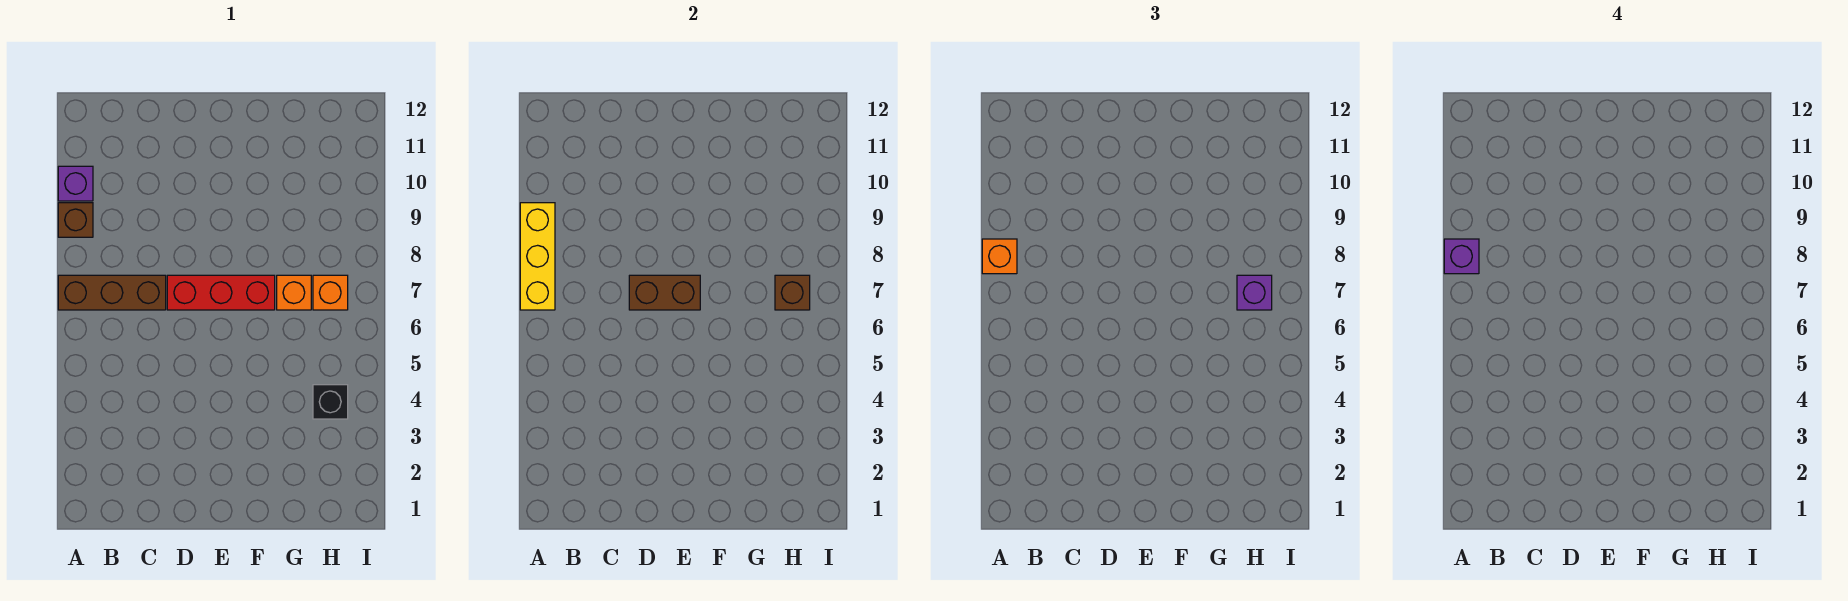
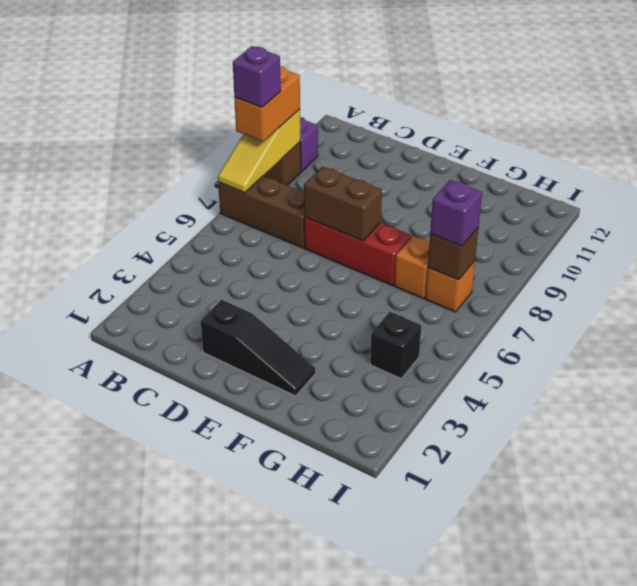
yellow 1x3 brick [520,203,555,310] -> yellow 1x3 slope [218,109,300,193]
orange 1x1 brick [982,239,1017,274] -> orange 1x2 brick [234,66,300,142]
none -> black 1x3 slope [201,300,316,396]

